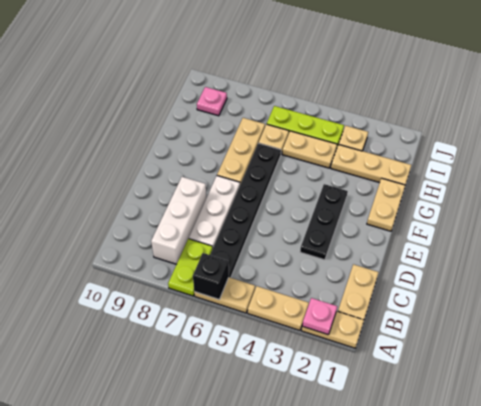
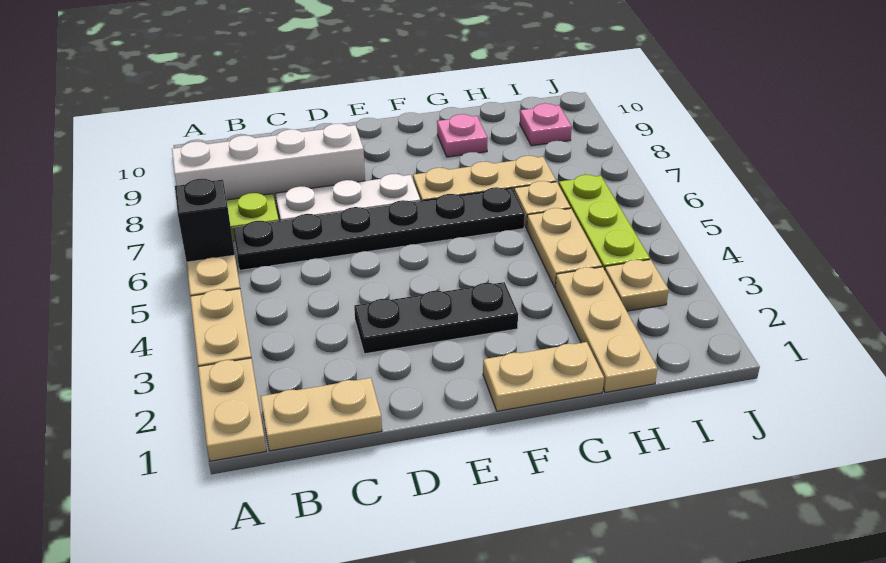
pink 1x1 plate [302,298,337,335] -> pink 1x1 plate moved to [437,114,488,157]
white 1x3 brick [151,177,206,264] -> white 1x4 brick [172,124,365,207]

